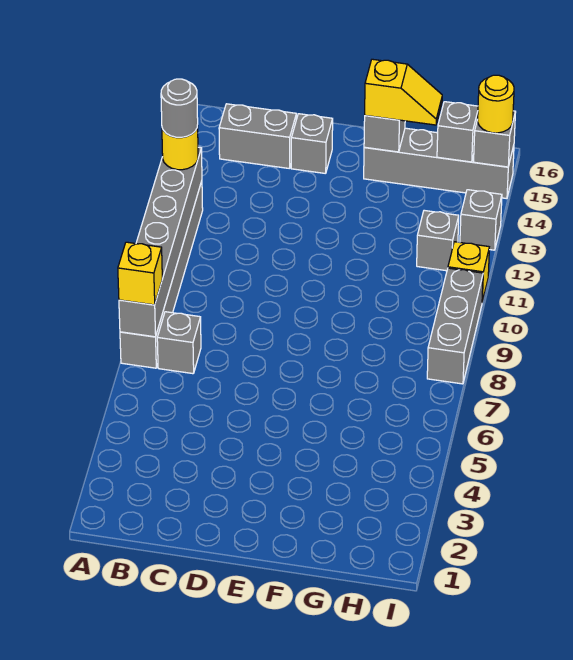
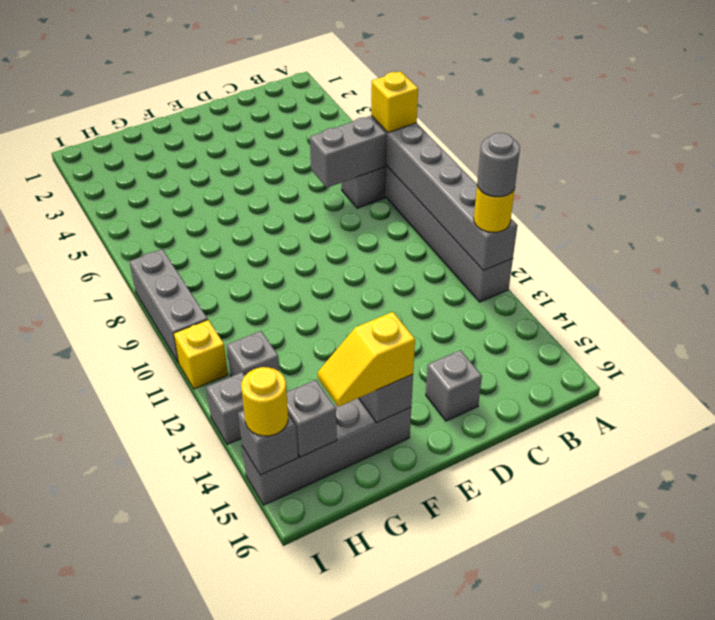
grey 1x2 brick [219,104,296,169] -> grey 1x2 brick moved to [310,116,386,188]

